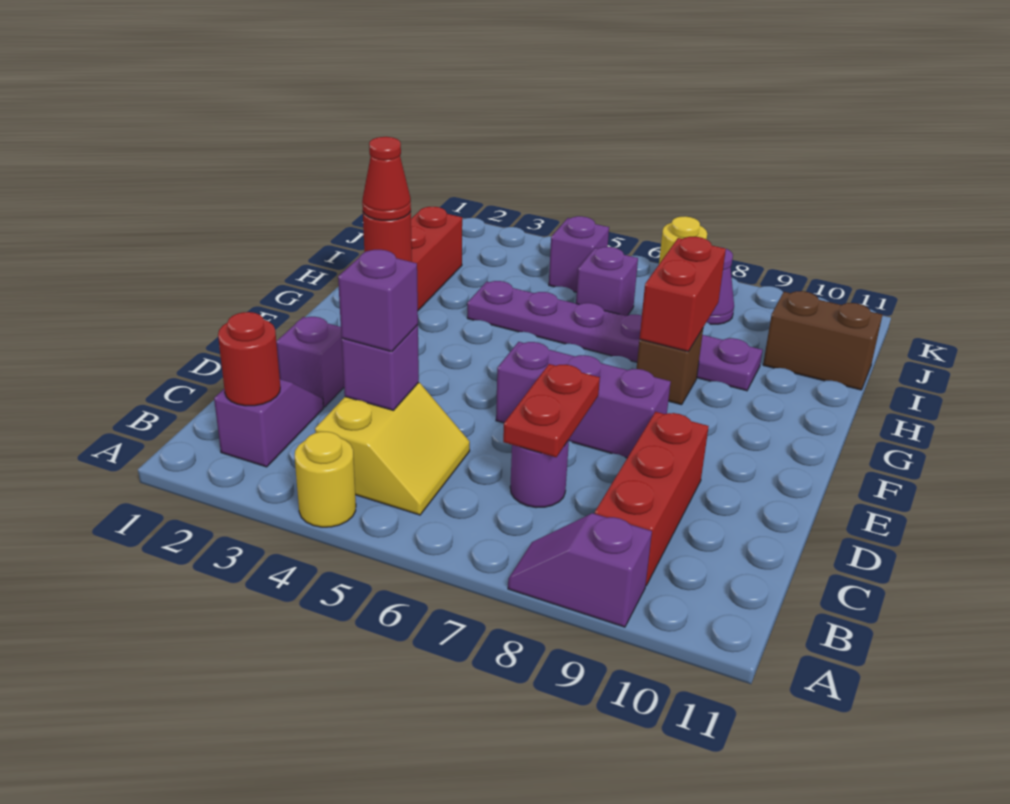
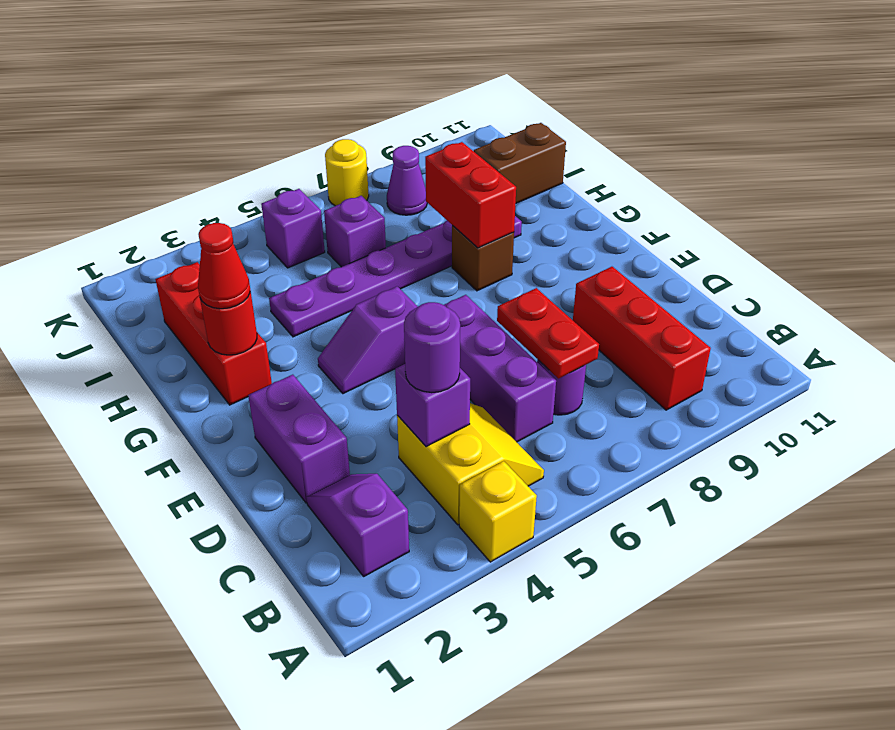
yellow 1x1 round brick [295,432,356,527] -> yellow 1x1 brick [459,461,537,562]
purple 1x2 slope [508,513,652,627] -> purple 1x2 slope moved to [318,286,418,394]
red 1x1 round brick [218,312,280,406] -> none
purple 1x1 brick [338,250,418,352] -> purple 1x1 round brick [404,302,460,393]
purple 1x1 brick [276,317,344,407] -> purple 1x2 brick [248,375,350,503]
purple 1x3 brick [496,342,671,458] -> purple 1x3 brick turned to [444,295,556,442]

